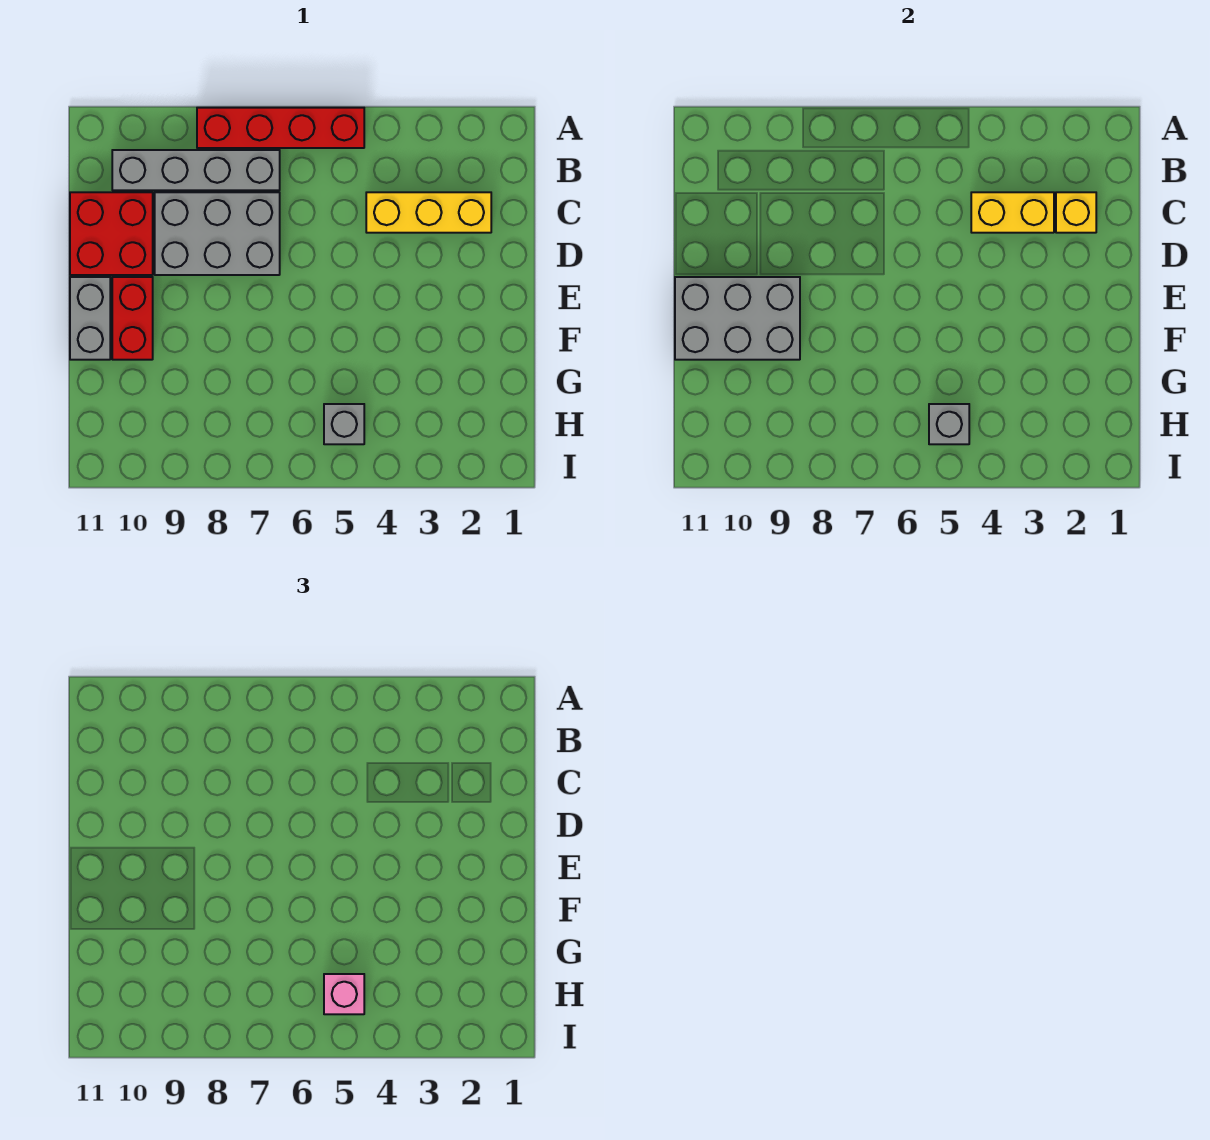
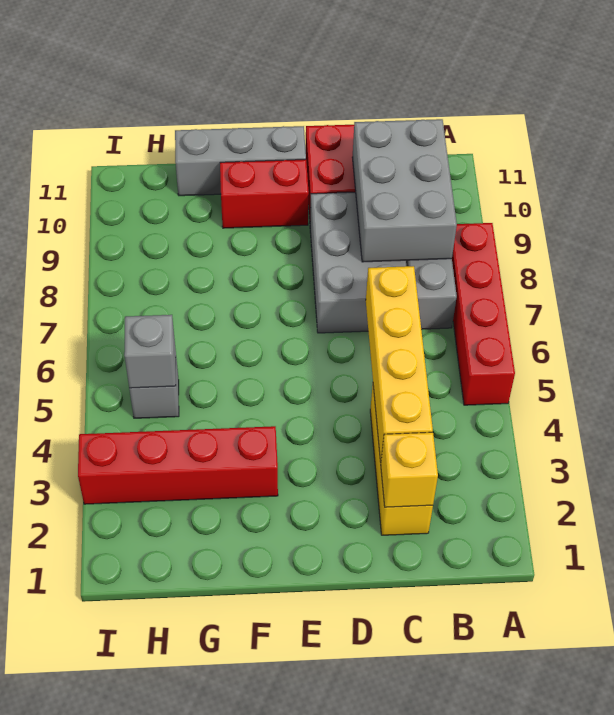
yellow 1x2 brick [971,192,1054,233] -> yellow 1x4 brick [366,266,433,462]
grey 2x3 brick [675,277,800,360] -> grey 2x3 brick moved to [352,119,457,262]
grey 1x2 brick [70,277,110,360] -> grey 1x3 brick [175,126,306,196]
none -> red 1x4 brick [78,426,278,504]
pink 1x1 brick [324,974,364,1014] -> none

